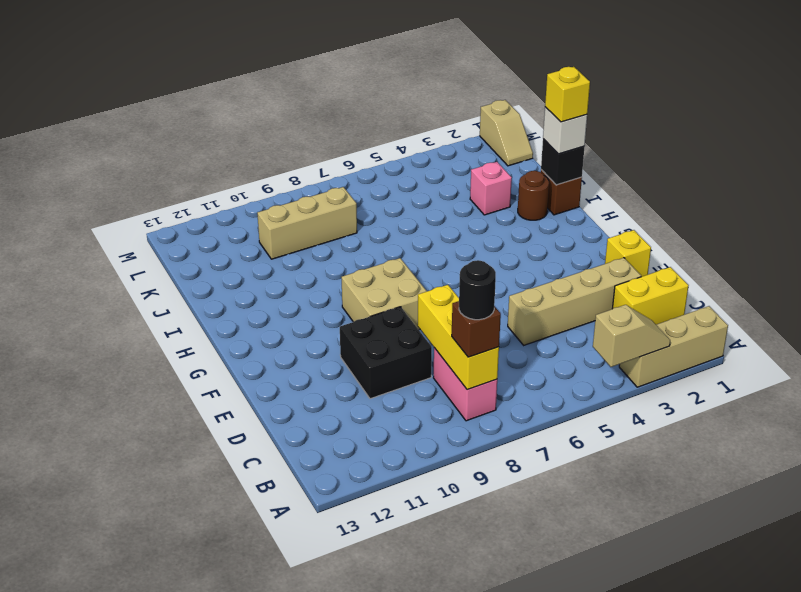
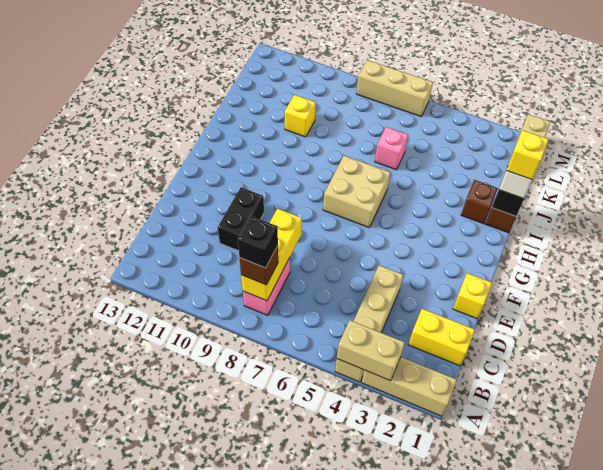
tan 1x2 slope [593,305,670,367] -> tan 1x2 brick [337,320,405,381]
black 1x1 round brick [459,260,496,320] -> black 1x1 brick [238,216,278,268]
tan 1x4 brick [508,258,641,345] -> tan 1x4 brick turned to [335,265,403,382]
black 2x2 brick [340,307,432,399] -> black 1x2 brick [218,187,264,251]
tan 2x2 brick [341,258,427,330] -> tan 2x2 brick moved to [323,156,391,227]
brown 1x1 round brick [518,171,549,220] -> brown 1x1 brick [461,180,498,224]
pink 1x1 brick [470,162,512,215] -> pink 1x1 brick moved to [375,127,408,170]
none -> yellow 1x1 brick [285,95,316,137]
tan 1x3 brick [257,187,357,259] -> tan 1x3 brick moved to [356,60,433,116]

